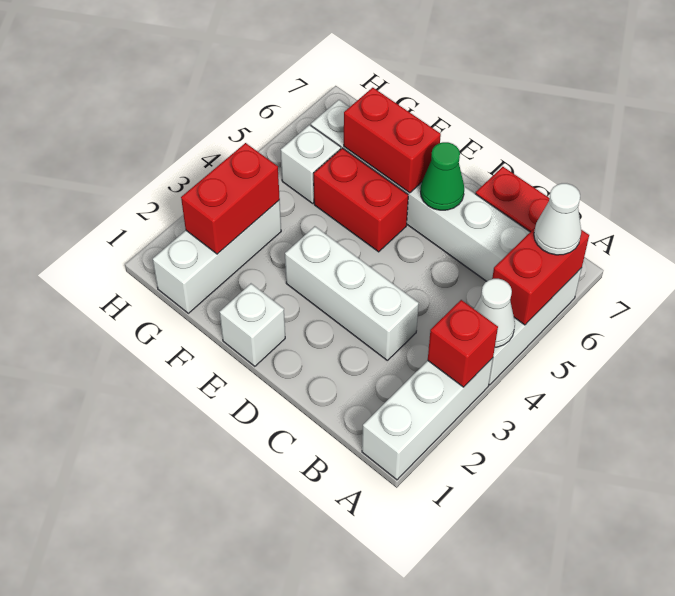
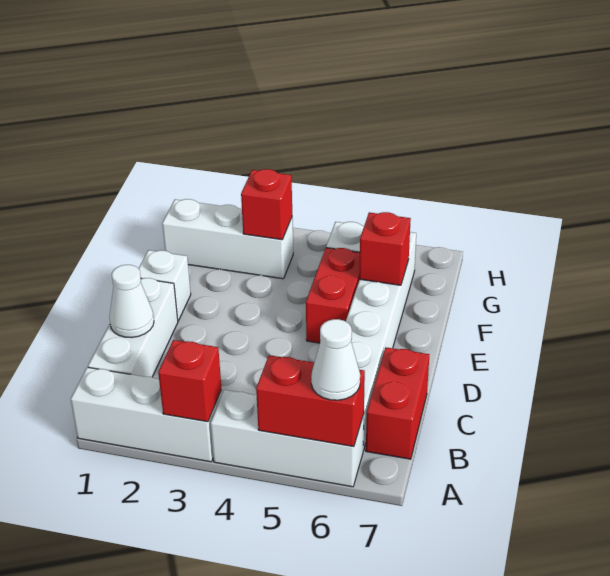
white 1x1 cone [474,279,515,347] -> white 1x1 cone moved to [109,265,154,338]
white 1x3 brick [285,226,419,360] -> white 1x3 brick moved to [88,278,178,377]
green 1x1 cone [421,142,464,210] -> none
red 1x2 brick [344,88,441,193] -> red 1x1 brick [359,212,411,285]
red 1x2 brick [181,143,280,254] -> red 1x1 brick [241,169,292,240]

